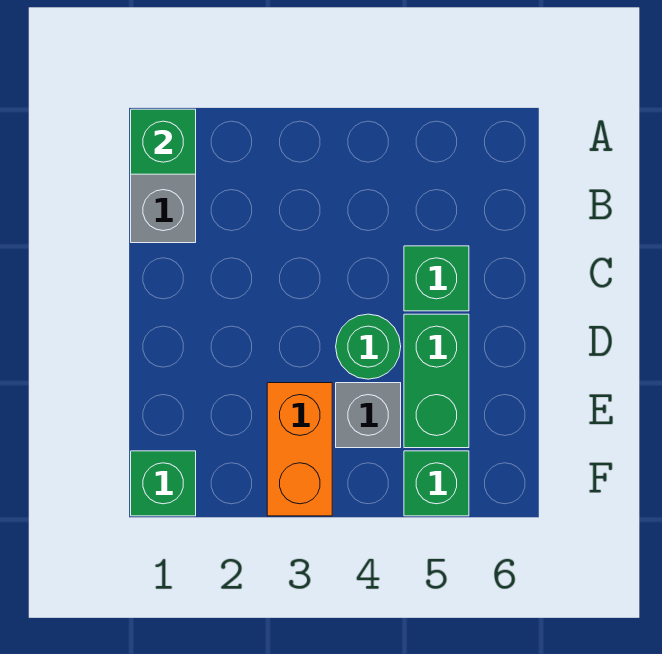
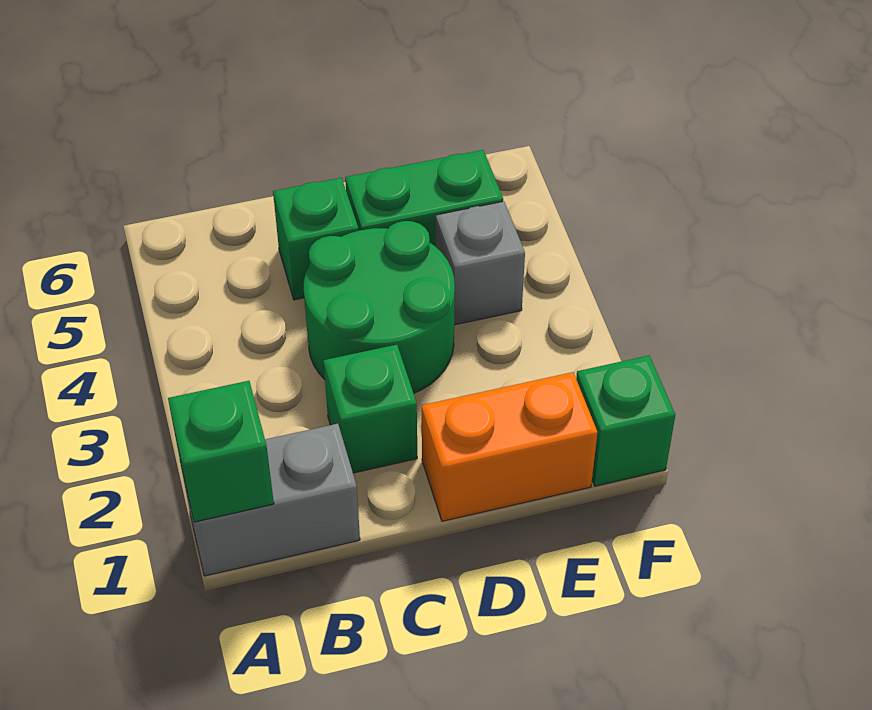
green 1x1 round brick [336,314,401,379] -> green 2x2 round brick [304,221,455,393]
orange 1x2 brick [267,383,332,516] -> orange 1x2 brick moved to [422,372,598,521]
green 1x1 brick [404,451,469,516] -> green 1x1 brick moved to [323,345,417,473]

